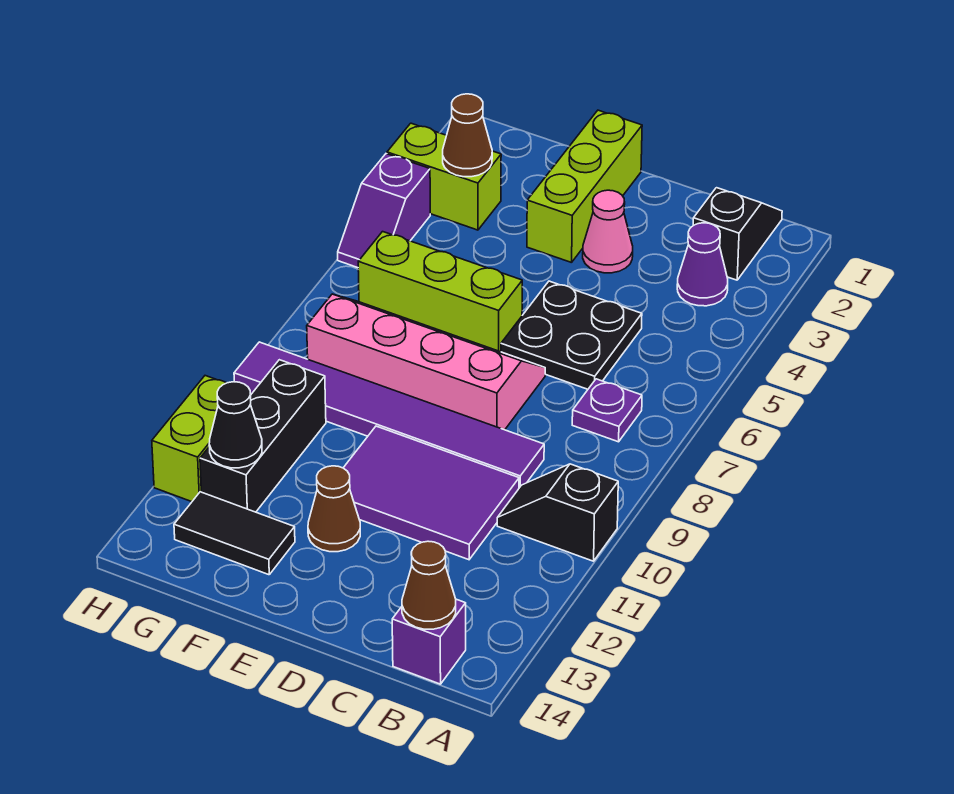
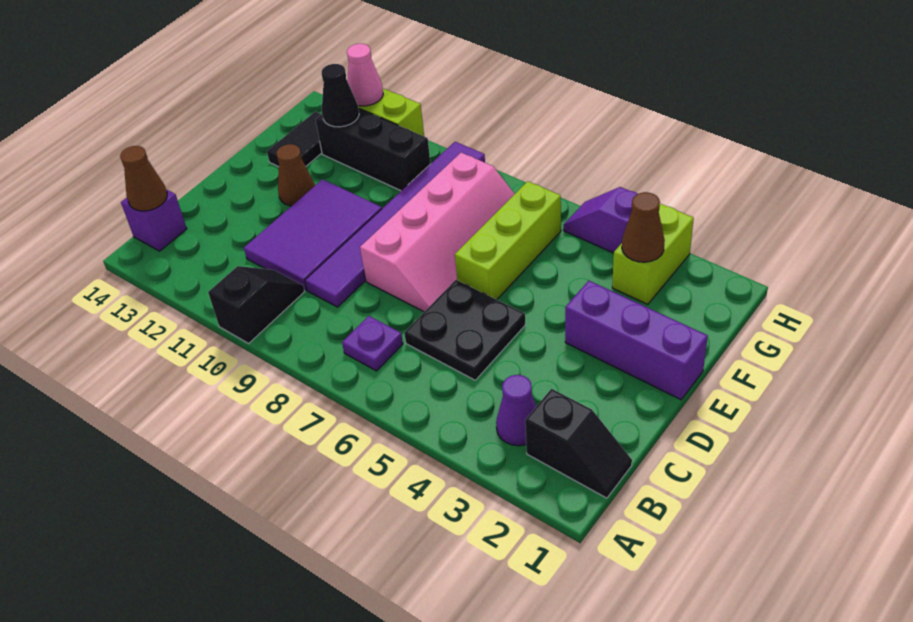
pink 1x1 cone [583,190,633,273] -> pink 1x1 cone moved to [347,44,383,106]
lime 1x3 brick [527,110,642,263] -> purple 1x3 brick [565,281,708,400]

